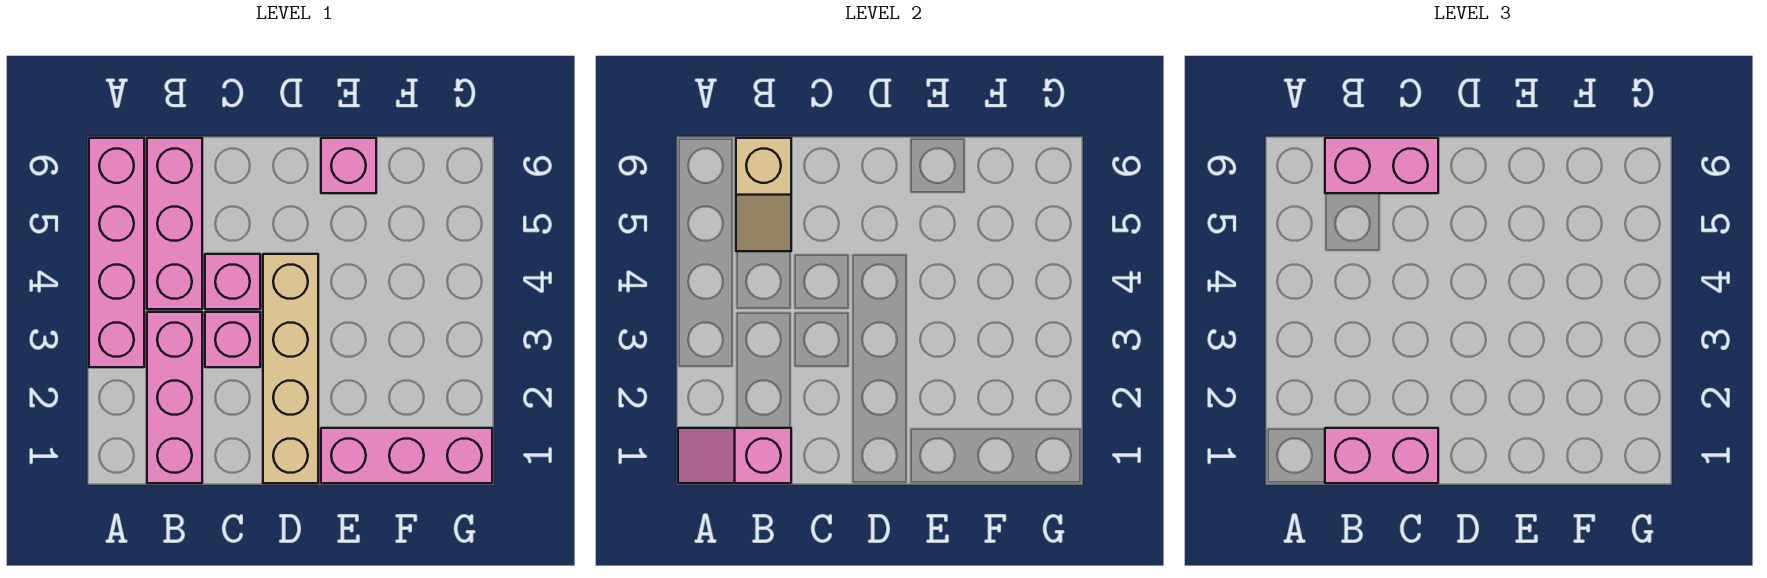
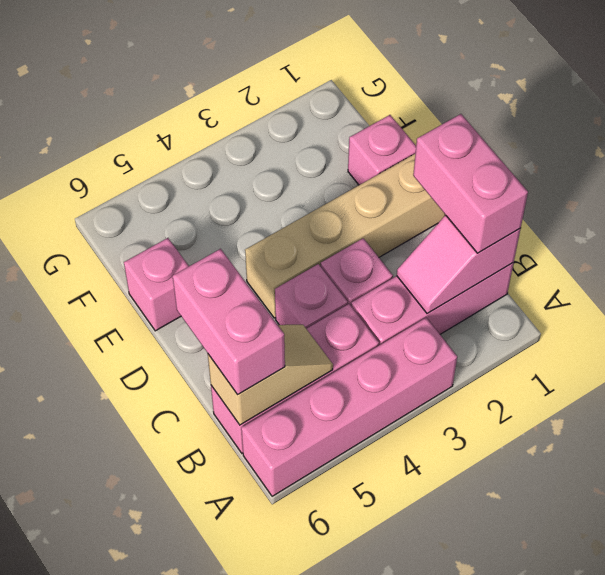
pink 1x2 slope [678,428,791,483] -> pink 1x2 slope turned to [397,216,521,314]
pink 1x3 brick [321,428,492,483] -> pink 1x1 brick [348,115,416,185]

